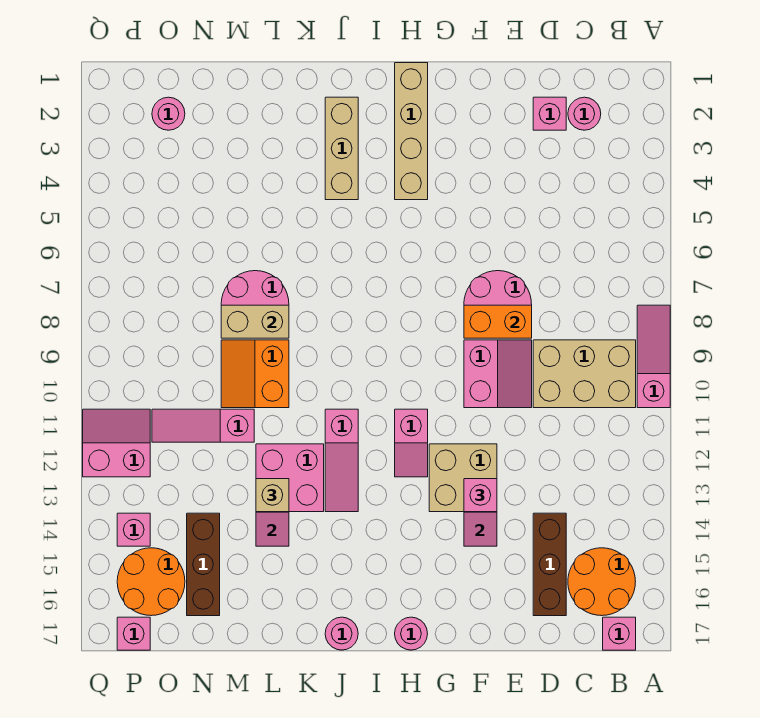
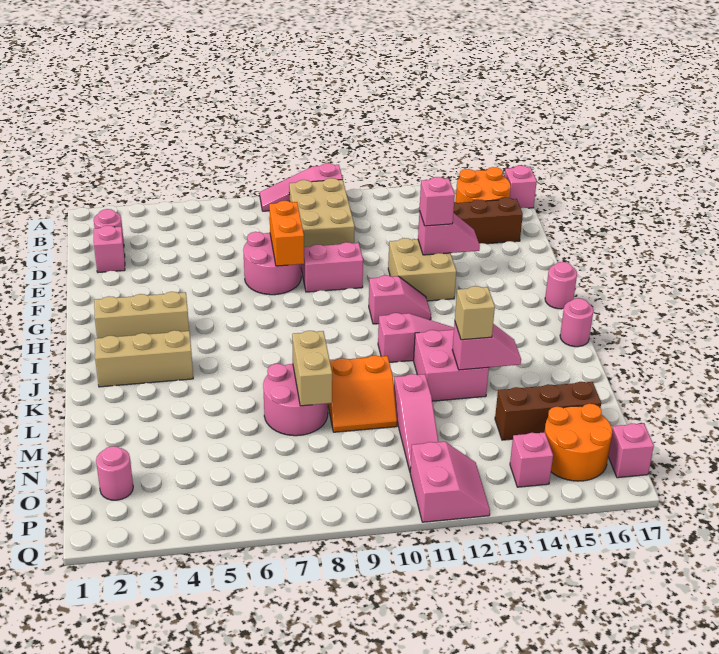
tan 1x4 brick [395,63,428,200] -> tan 1x3 brick [94,292,189,338]
pink 2x2 slope [83,409,150,477] -> pink 2x2 slope turned to [410,442,490,522]

